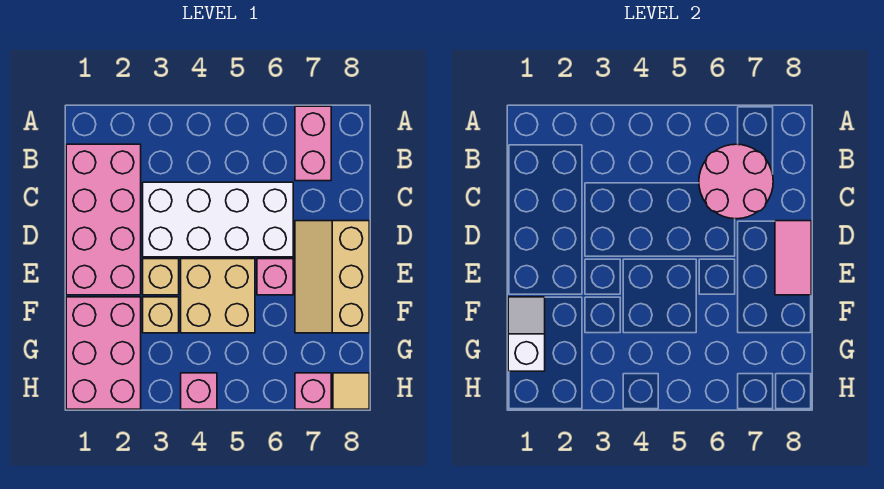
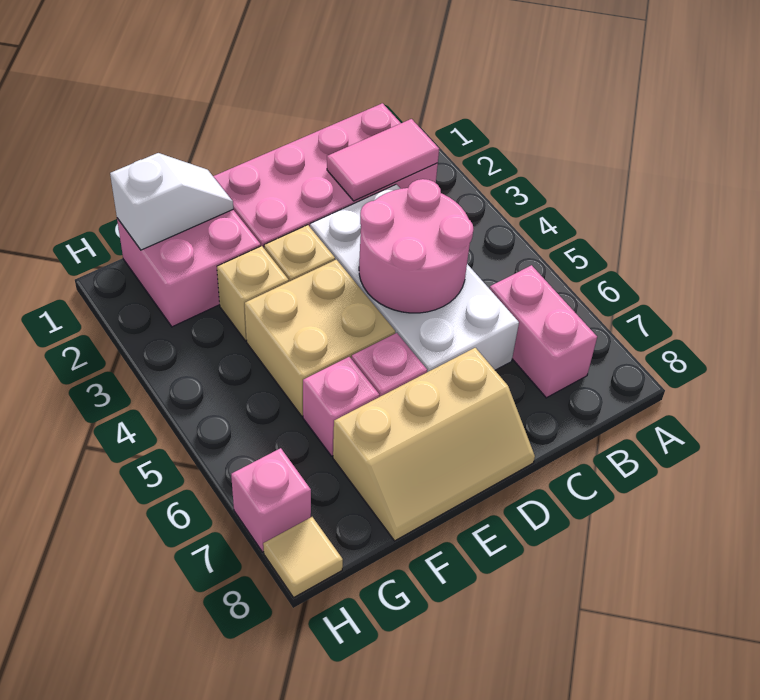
pink 1x2 brick [295,106,331,181] -> pink 1x2 brick turned to [490,265,597,398]
pink 2x2 round brick [699,144,773,219] -> pink 2x2 round brick moved to [359,179,473,313]
tan 2x3 slope [295,221,369,333] -> tan 2x3 slope turned to [333,348,535,541]
pink 1x2 tile [775,221,811,295] -> pink 1x2 tile moved to [327,119,439,201]
pink 2x3 brick [66,297,141,409] -> pink 2x2 brick [117,210,261,327]
pink 1x1 brick [181,373,217,409] -> pink 1x1 brick moved to [303,357,379,456]

